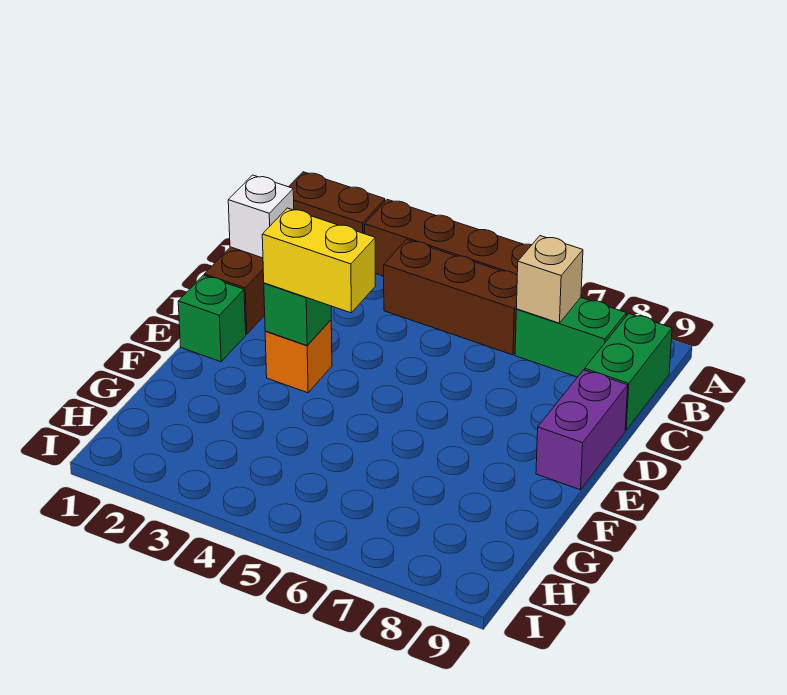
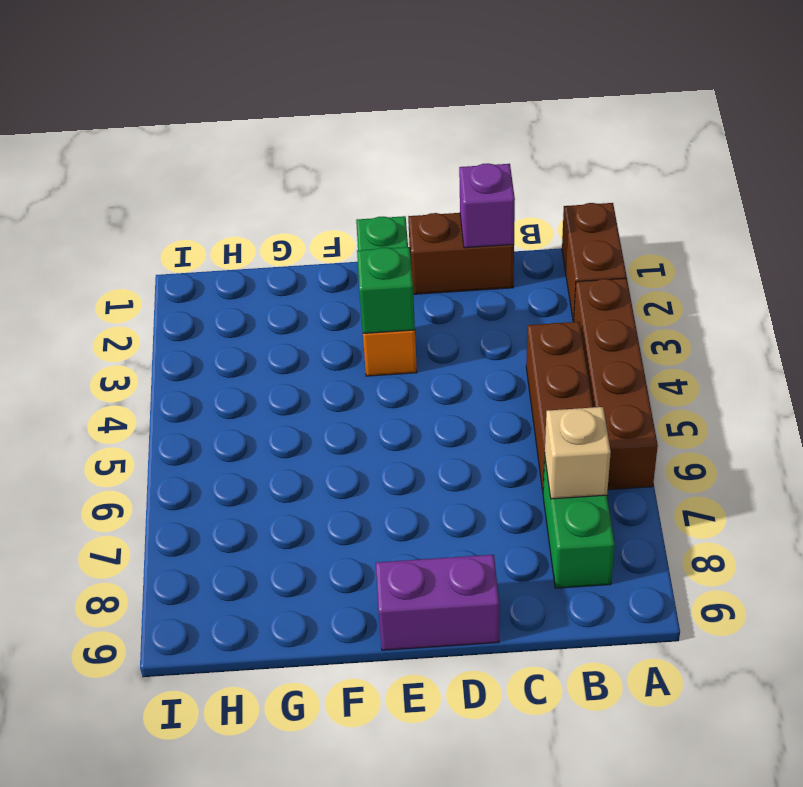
green 1x2 brick [585,314,672,430] -> none
white 1x1 brick [228,175,294,258] -> purple 1x1 brick [459,163,515,248]
yellow 1x2 brick [262,208,375,313] -> none

